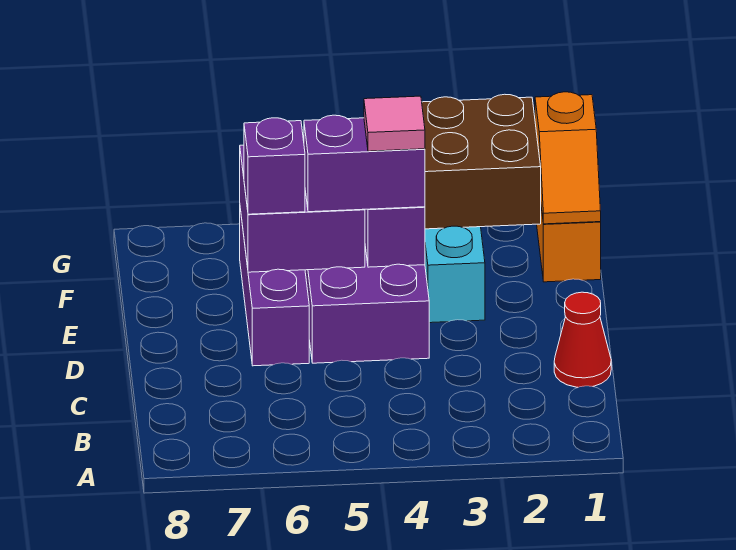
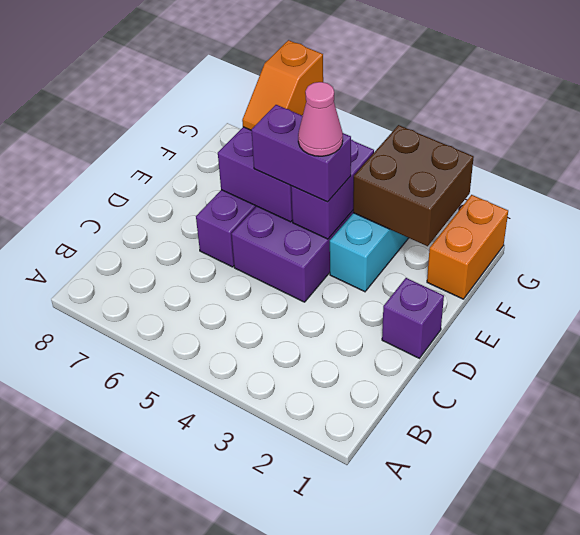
red 1x1 cone [554,292,611,387] -> none
pink 1x1 tile [364,96,425,151] -> pink 1x1 cone [298,82,343,156]
purple 1x1 brick [244,118,305,214] -> purple 1x1 brick moved to [382,278,444,358]
orange 1x2 slope [535,92,601,224] -> orange 1x2 slope moved to [242,40,323,130]

